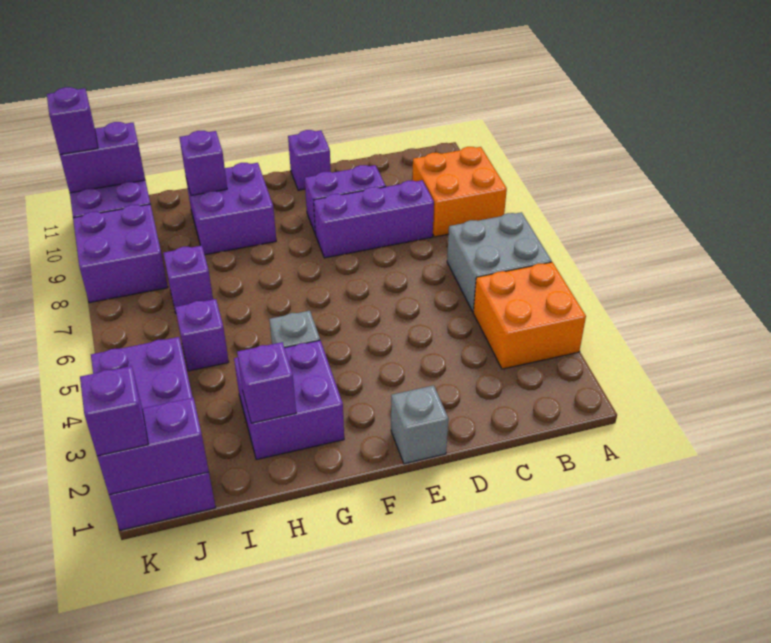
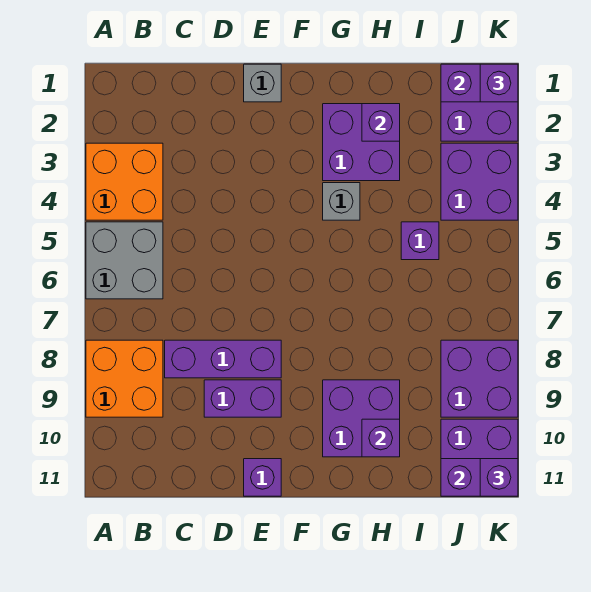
purple 1x1 brick [163,245,213,313] -> none

